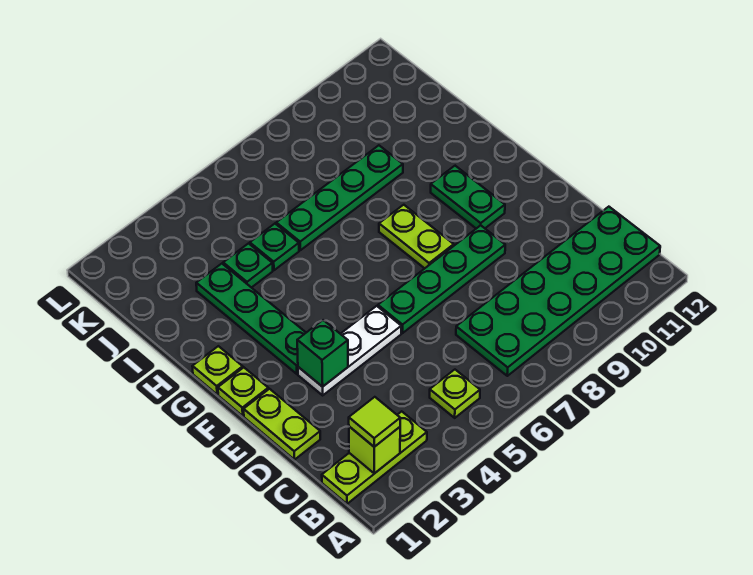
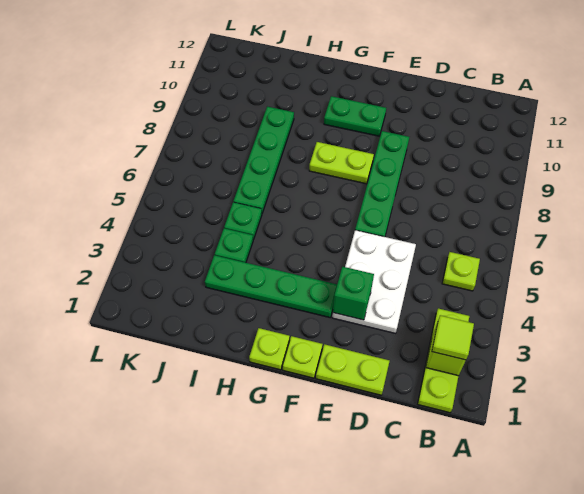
green 2x6 plate [456,207,660,376] -> none
white 1x3 plate [298,306,401,395] -> white 2x3 plate [332,230,416,333]

